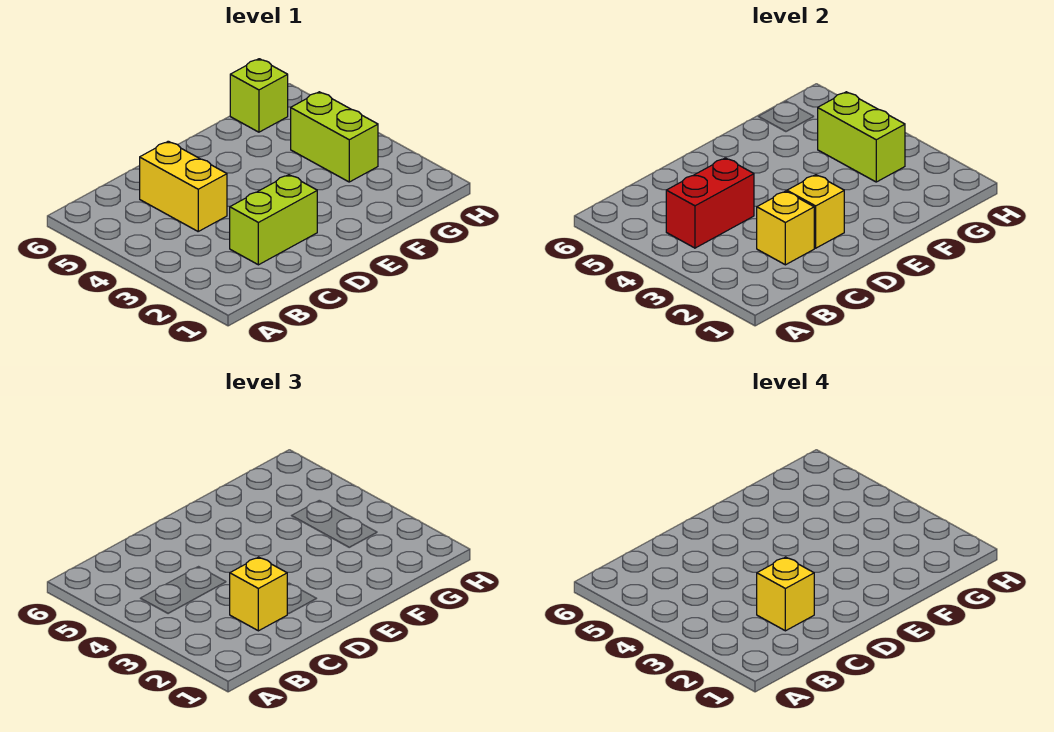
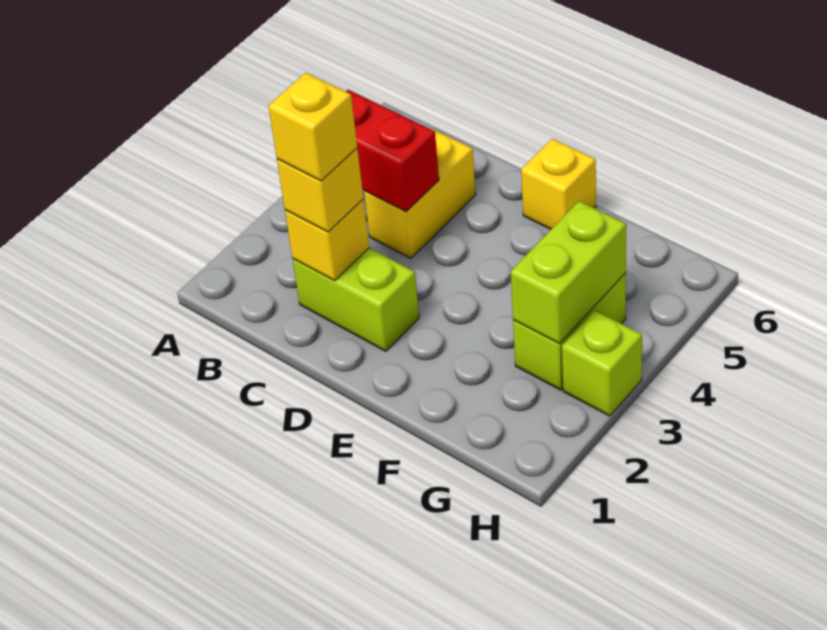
yellow 1x1 brick [787,175,844,248] -> yellow 1x1 brick moved to [521,139,596,229]
lime 1x1 brick [230,59,288,132] -> lime 1x1 brick moved to [562,310,642,416]

